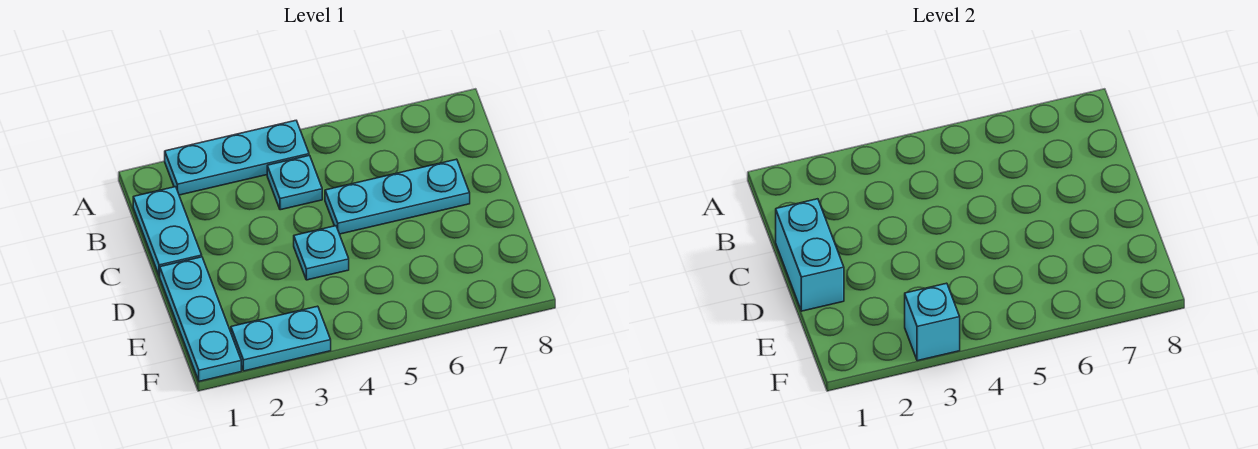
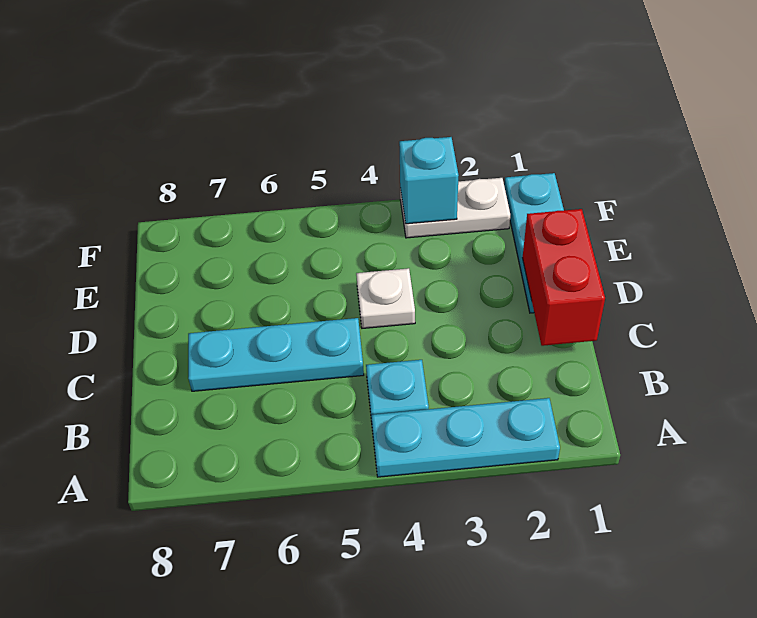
cyan 1x2 plate [133,187,202,276] -> none
cyan 1x2 brick [776,199,844,311] -> red 1x2 brick [522,209,605,346]
cyan 1x1 plate [294,226,349,280] -> white 1x1 plate [356,268,415,328]
cyan 1x2 plate [231,306,331,371] -> white 1x2 plate [400,178,510,238]

